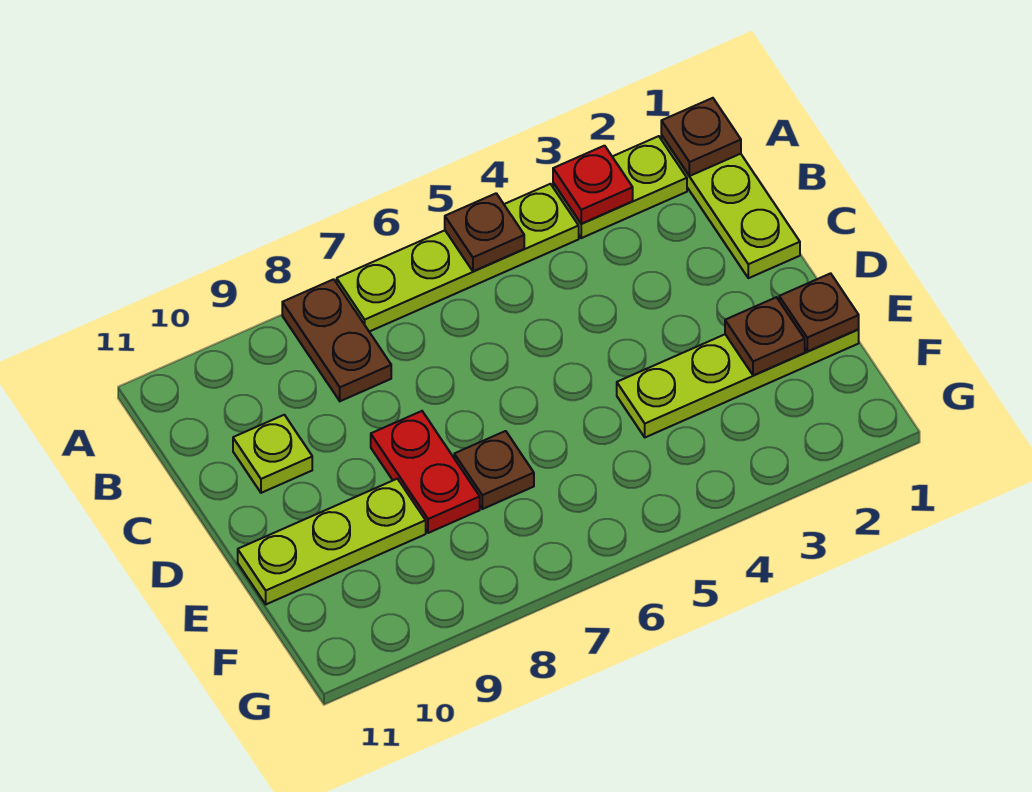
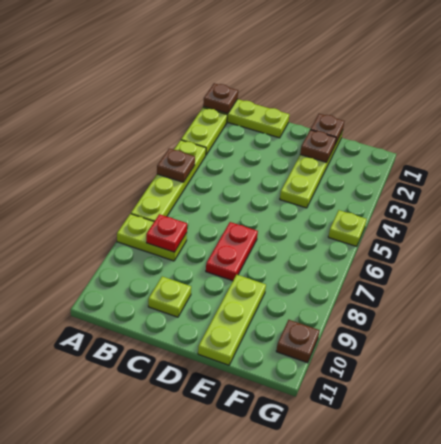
red 1x1 plate [553,146,633,224] -> red 1x1 plate moved to [146,214,187,252]
brown 1x2 plate [282,279,391,401] -> lime 1x2 plate [117,214,187,261]
red 1x2 plate [371,411,480,533] -> red 1x2 plate turned to [206,222,258,281]
brown 1x1 plate [454,431,534,509] -> brown 1x1 plate moved to [276,320,320,363]
none -> lime 1x1 plate [328,210,367,246]

